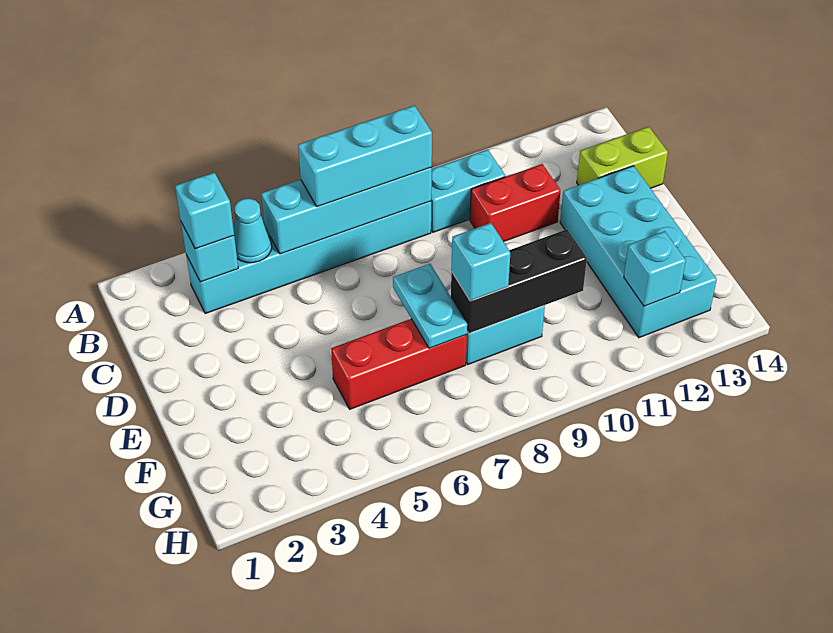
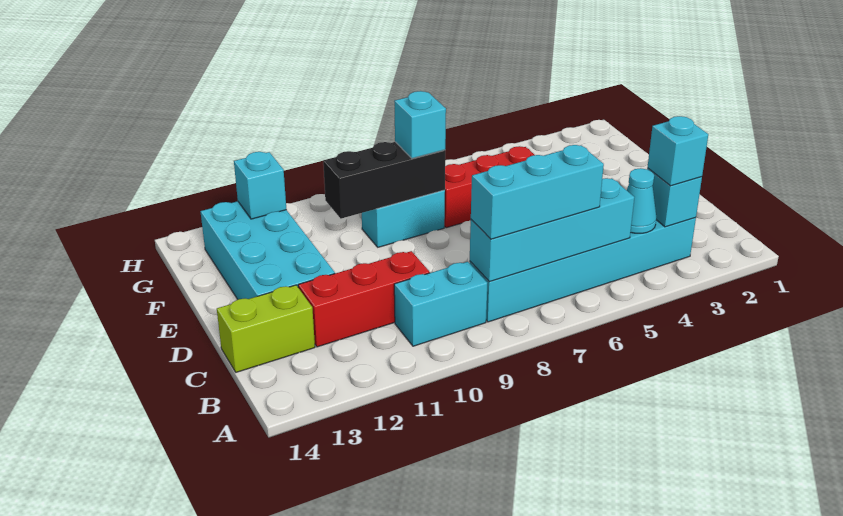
red 1x2 brick [470,164,561,242] -> red 1x3 brick [298,251,430,347]
cyan 1x2 plate [393,264,467,348] -> none

